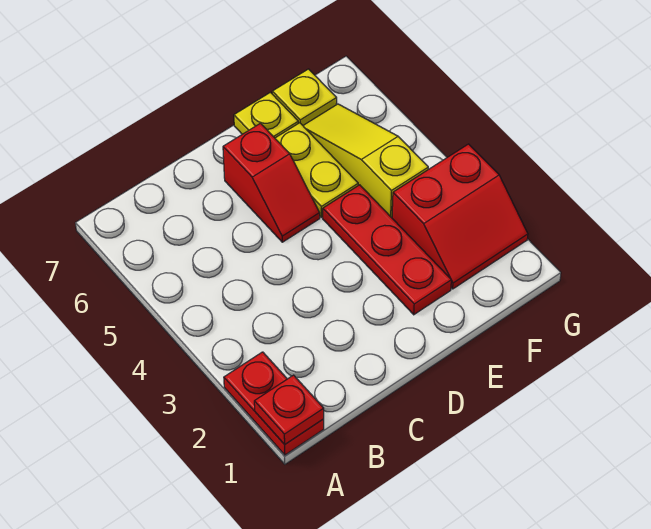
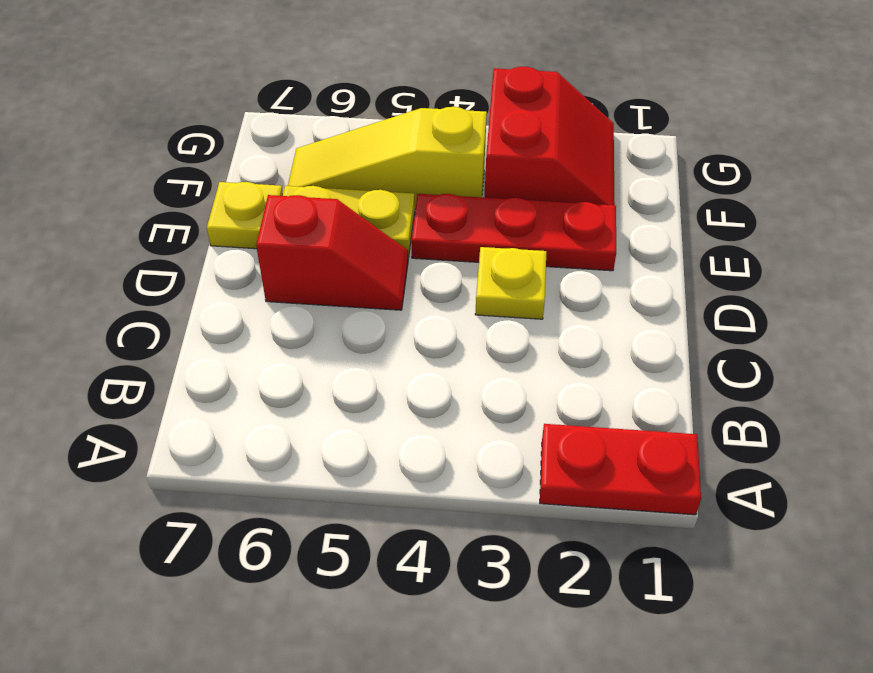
red 1x1 plate [254,375,324,445] -> none
yellow 1x1 plate [272,69,337,125] -> yellow 1x1 plate moved to [475,247,546,319]

